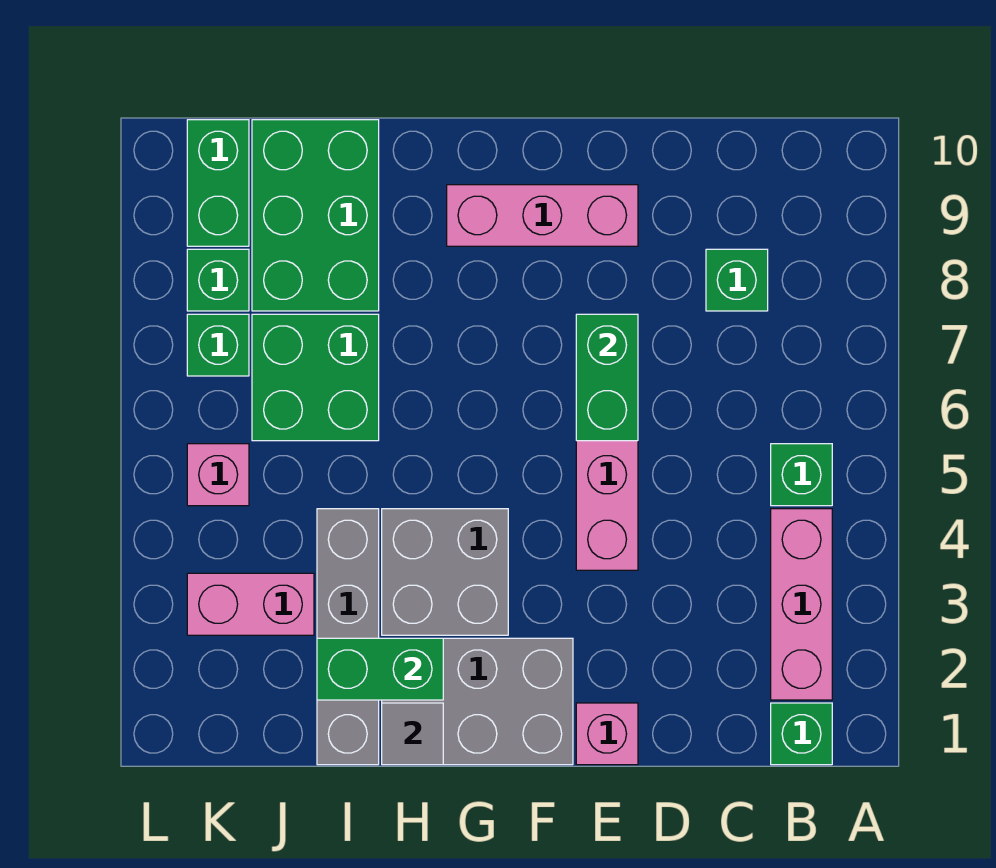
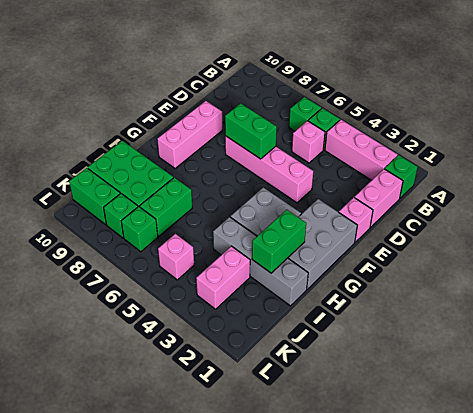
none -> pink 1x2 brick [354,169,403,227]
none -> pink 1x1 brick [292,121,325,163]
green 1x1 brick [706,249,768,311] -> green 1x1 brick moved to [289,97,321,131]
grey 1x1 tile [382,703,443,765] -> none
green 2x2 brick [252,314,379,441] -> green 1x2 brick [140,178,192,236]

